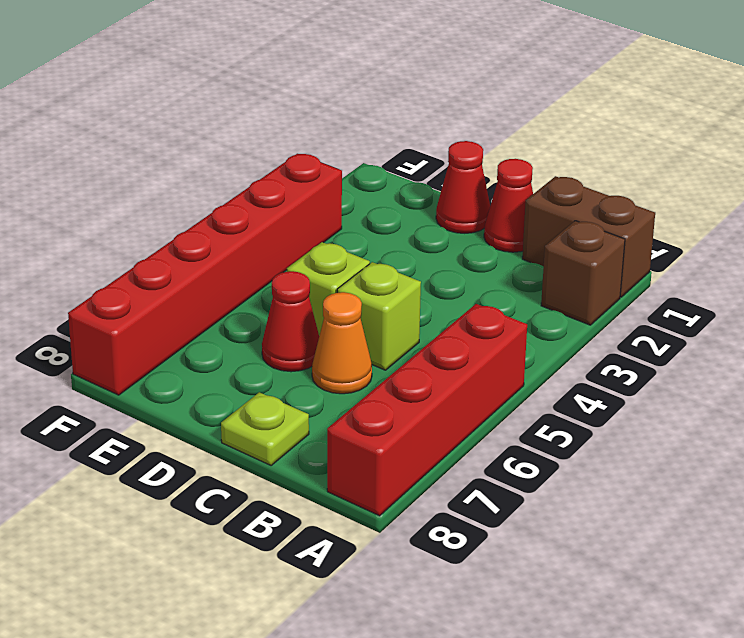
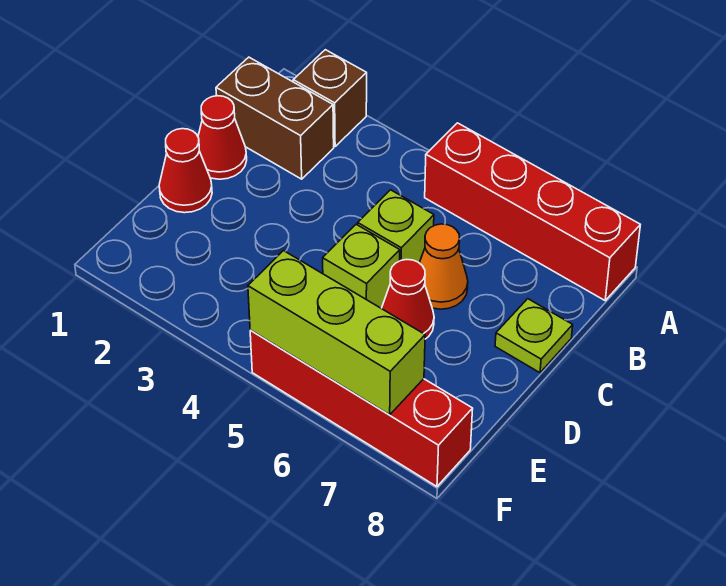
brown 1x2 brick [522,176,655,297] -> brown 1x2 brick turned to [216,57,334,179]
red 1x6 brick [68,154,342,395] -> red 1x4 brick [250,330,473,487]
none -> lime 1x3 brick [248,251,425,415]

